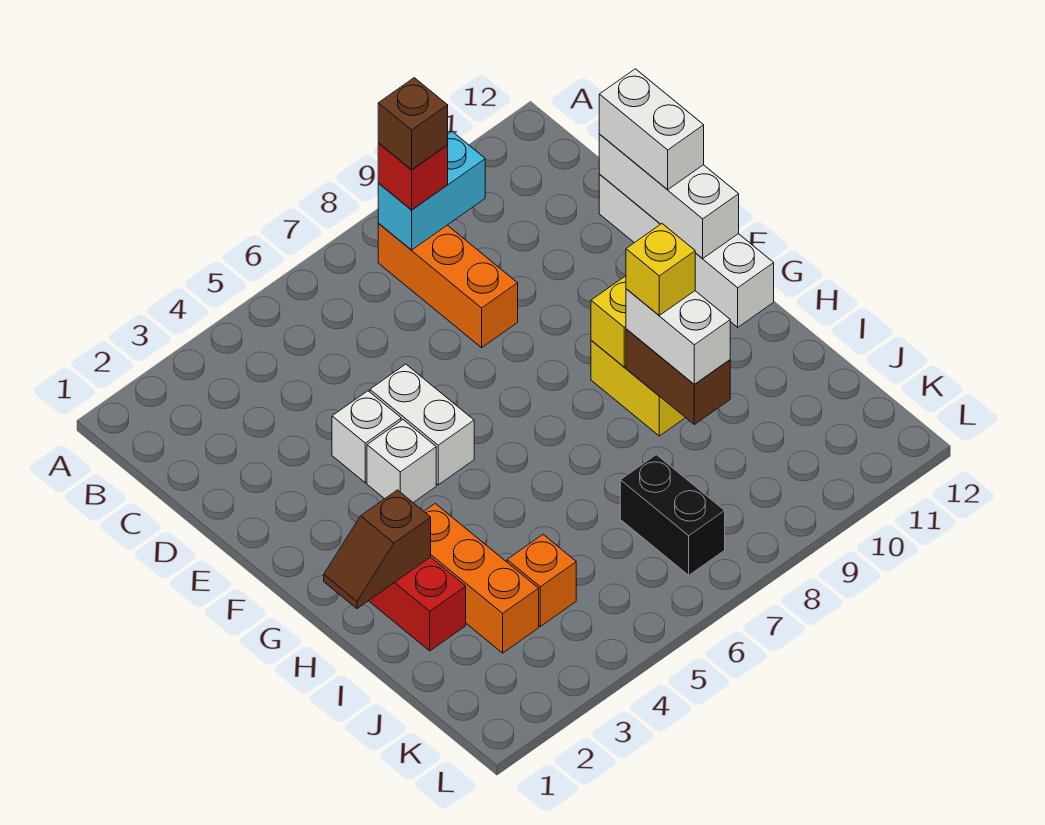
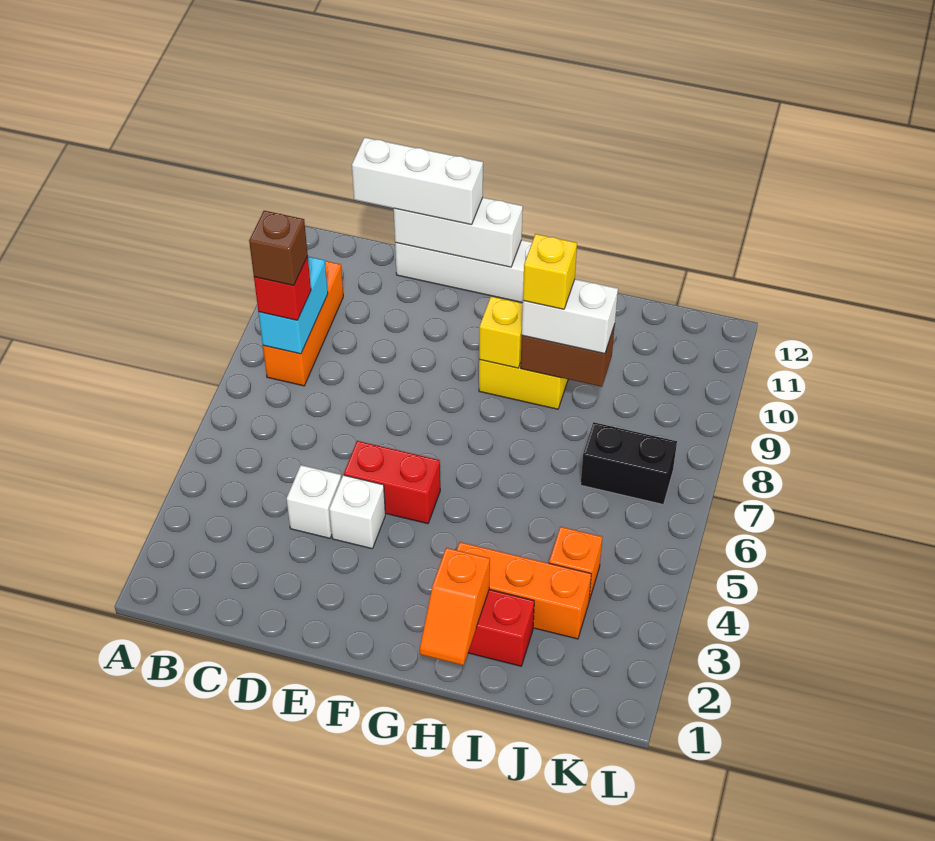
orange 1x3 brick [378,223,518,348] -> orange 1x3 brick turned to [263,261,343,386]
white 1x2 brick [599,69,704,190] -> white 1x3 brick [352,137,483,225]
white 1x2 brick [370,364,474,485] -> red 1x2 brick [344,441,440,524]
white 1x1 brick [367,420,436,503] -> white 1x1 brick moved to [287,465,341,538]
brown 1x2 slope [324,490,431,609] -> orange 1x2 slope [420,548,490,665]

